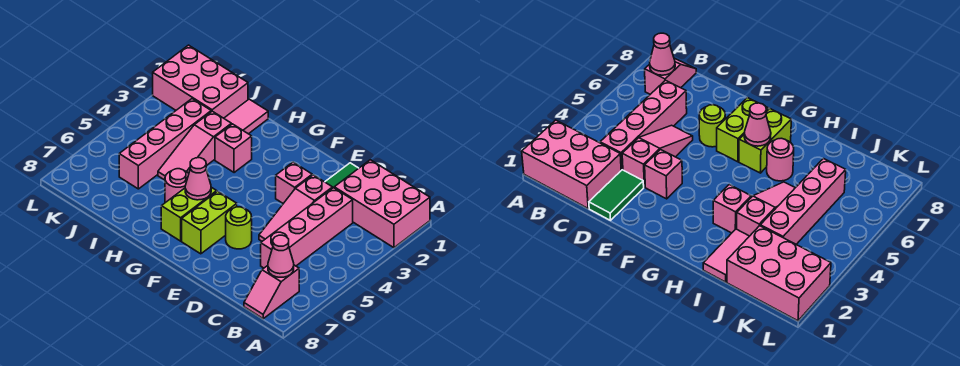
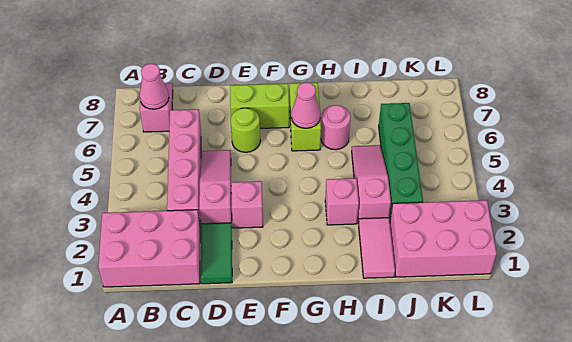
lime 1x2 brick [182,191,237,254] -> lime 1x2 brick turned to [230,84,289,128]
pink 1x4 brick [119,99,211,189] -> green 1x4 brick [379,103,423,221]

